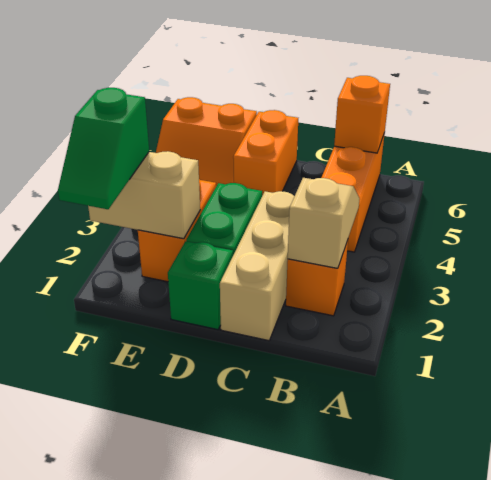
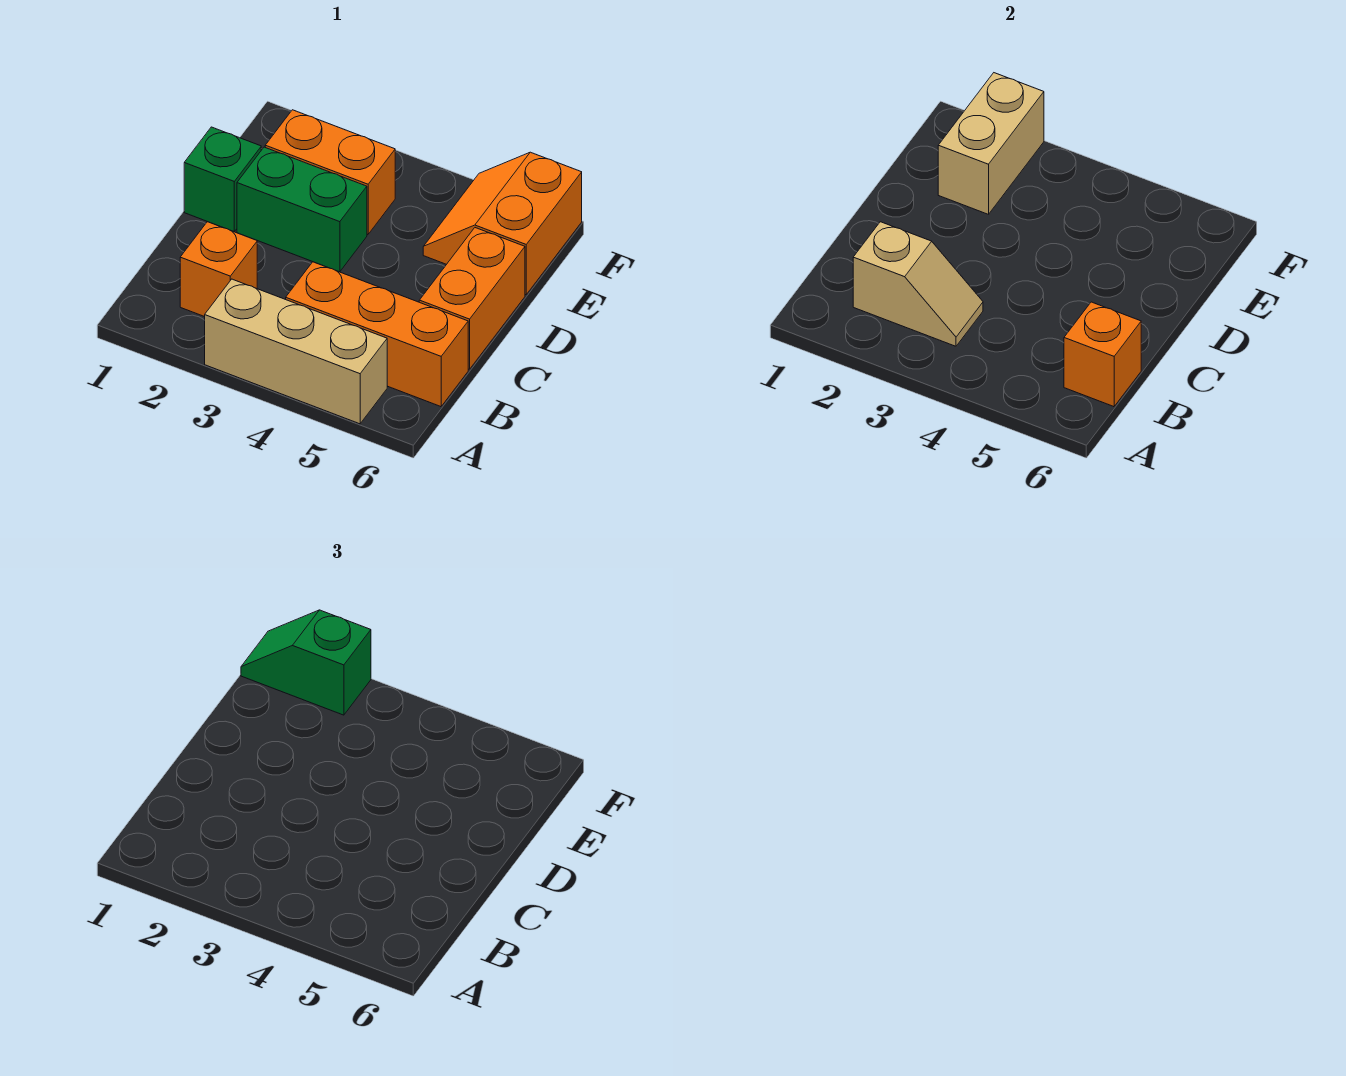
tan 1x3 brick [220,191,295,341] -> tan 1x3 brick moved to [205,279,387,424]
orange 1x2 brick [233,110,298,195] -> orange 1x2 brick turned to [419,228,525,369]

